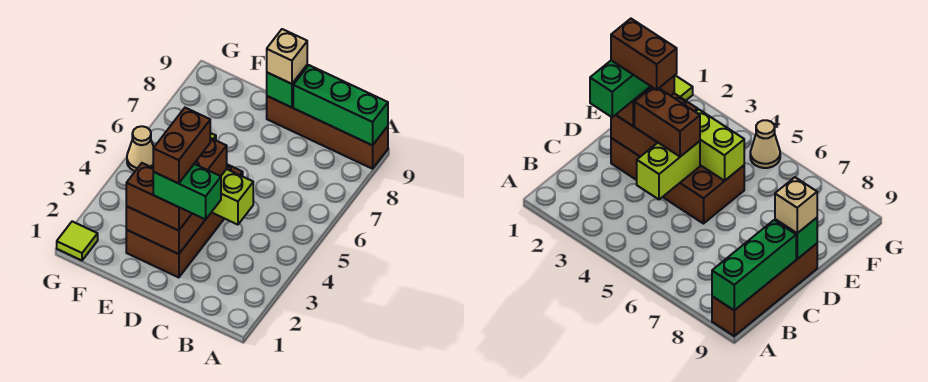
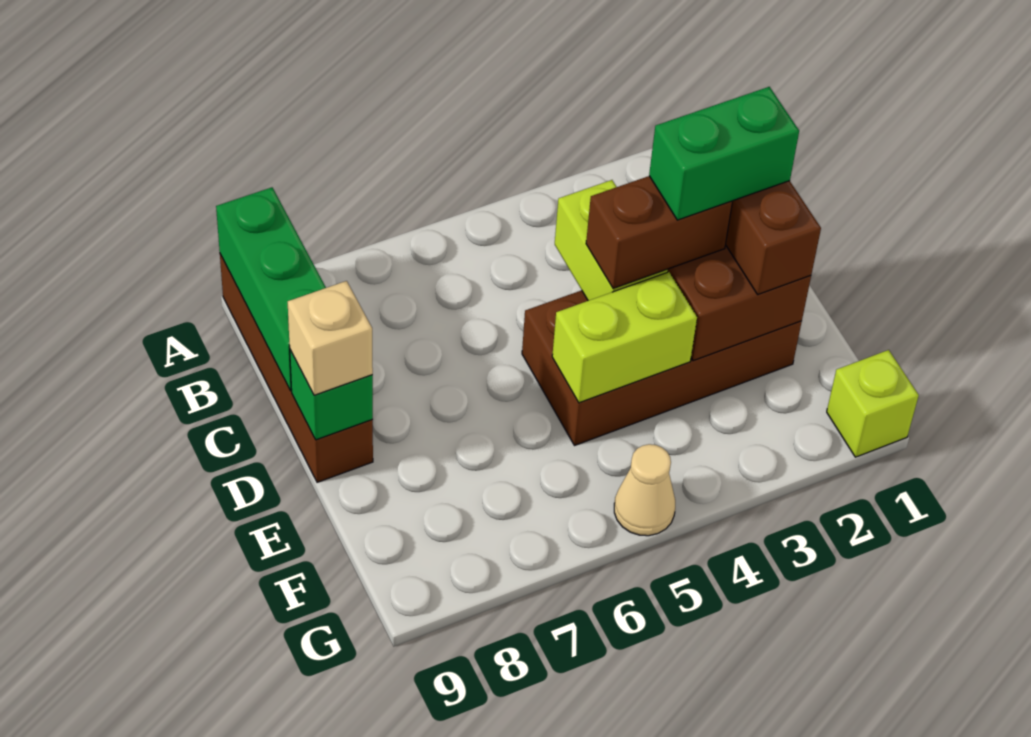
green 1x2 brick [153,164,221,220] -> green 1x2 brick turned to [649,87,799,220]
brown 1x2 brick [153,108,210,184] -> none
lime 1x1 tile [57,221,98,260] -> lime 1x1 brick [827,350,919,457]

